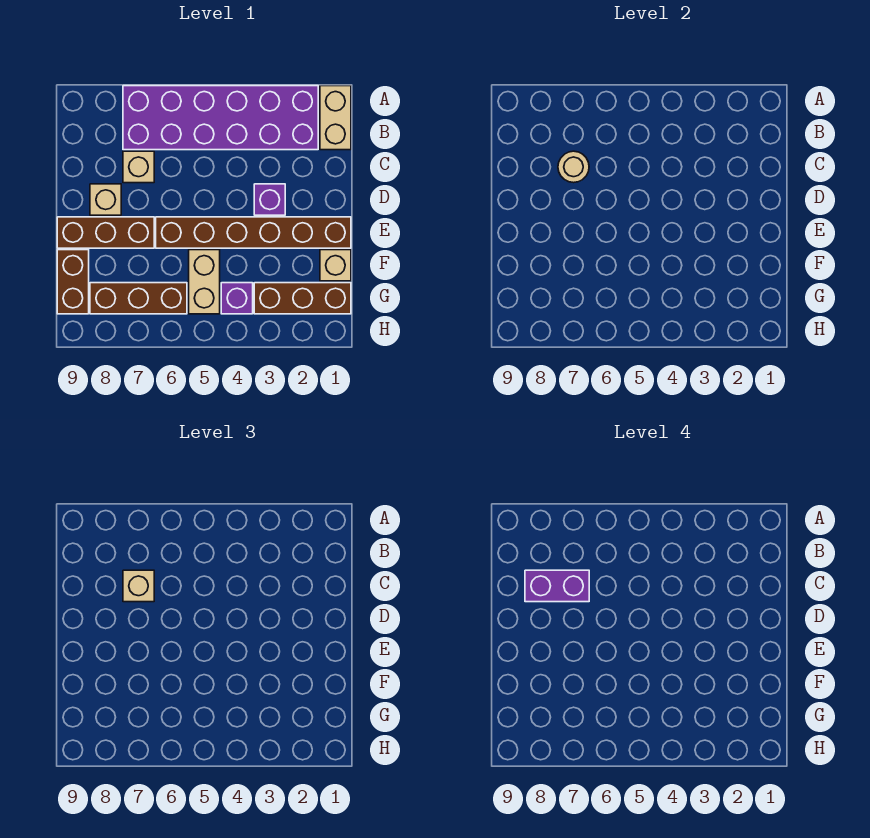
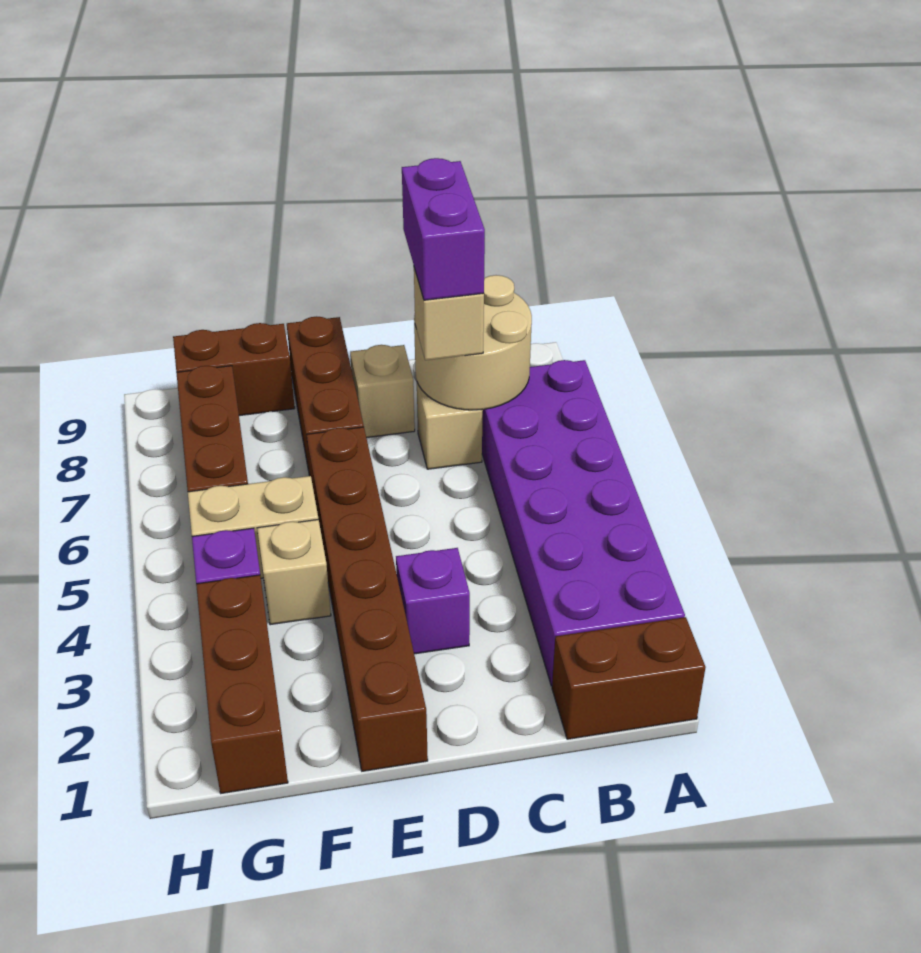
tan 1x2 brick [320,86,351,150] -> brown 1x2 brick [552,617,706,739]
tan 1x1 round brick [558,151,589,183] -> tan 2x2 round brick [414,275,532,410]
tan 1x1 brick [320,250,351,281] -> tan 1x1 brick moved to [257,520,331,625]

